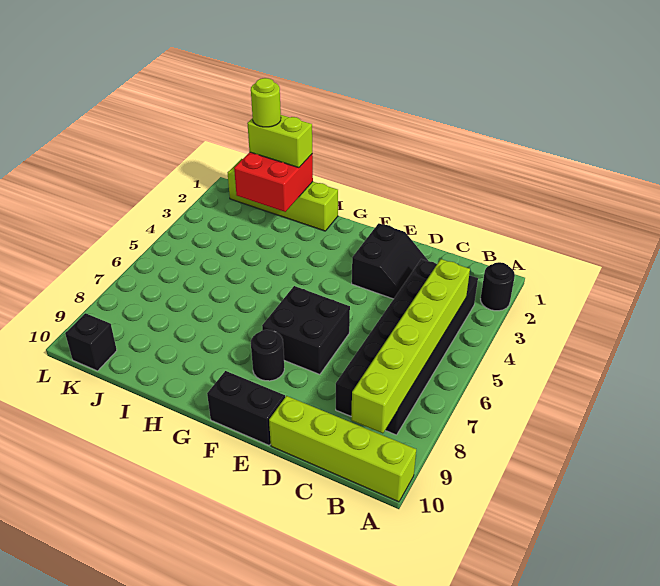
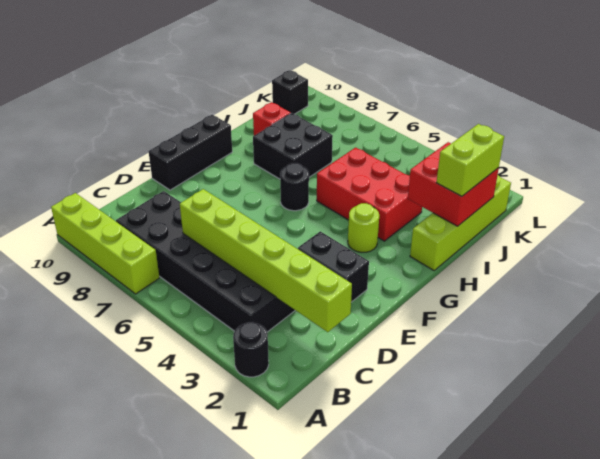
lime 1x4 brick [269,396,416,502] -> lime 1x4 brick turned to [51,193,159,294]
lime 1x6 brick [351,259,470,433] -> lime 1x6 brick moved to [180,189,352,332]
black 2x2 brick [262,286,350,374] -> black 2x2 brick moved to [253,113,333,179]
black 1x2 brick [207,371,285,445] -> black 1x3 brick [148,115,232,190]
black 1x1 round brick [251,330,284,381] -> black 1x1 round brick moved to [280,163,309,211]
none -> red 2x3 brick [317,148,422,241]
none -> red 1x1 brick [253,102,291,136]
lime 1x1 round brick [251,78,281,127] -> lime 1x1 round brick moved to [348,203,379,253]

